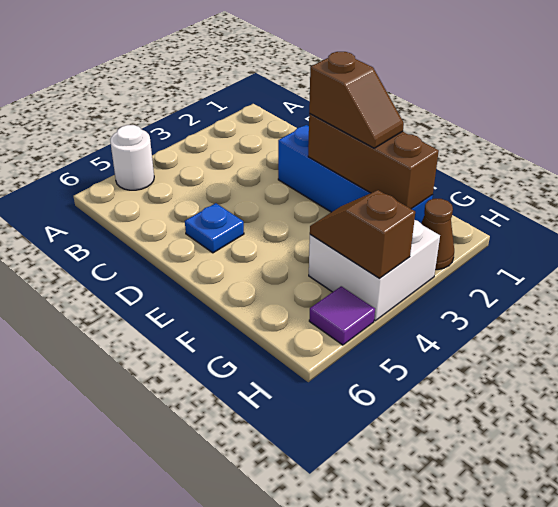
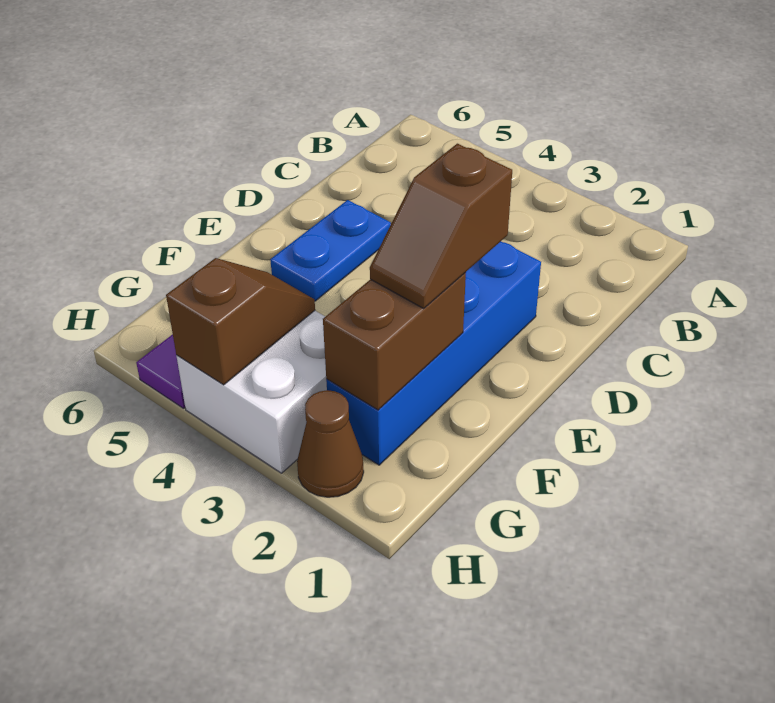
white 1x1 round brick [110,125,154,190] -> none
blue 1x1 plate [185,203,244,253] -> blue 1x2 plate [270,200,391,301]
brown 1x3 brick [308,113,439,209] -> brown 1x2 brick [323,272,466,410]

